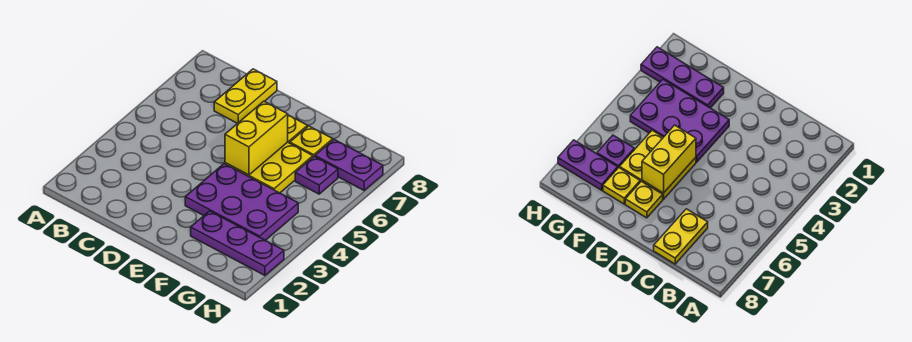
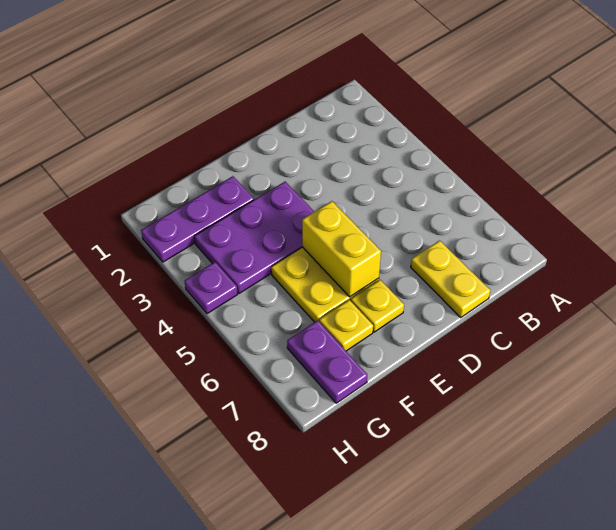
purple 1x1 plate [295,156,338,194] -> purple 1x1 plate moved to [185,262,238,314]
purple 1x2 plate [315,140,383,190] -> purple 1x2 plate turned to [287,320,367,403]

